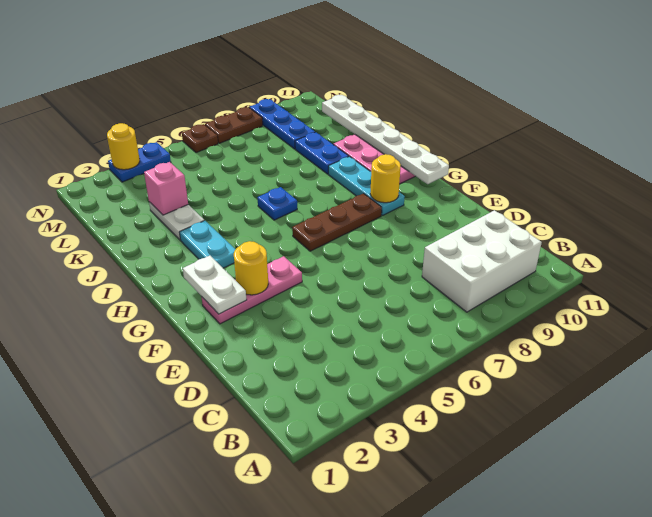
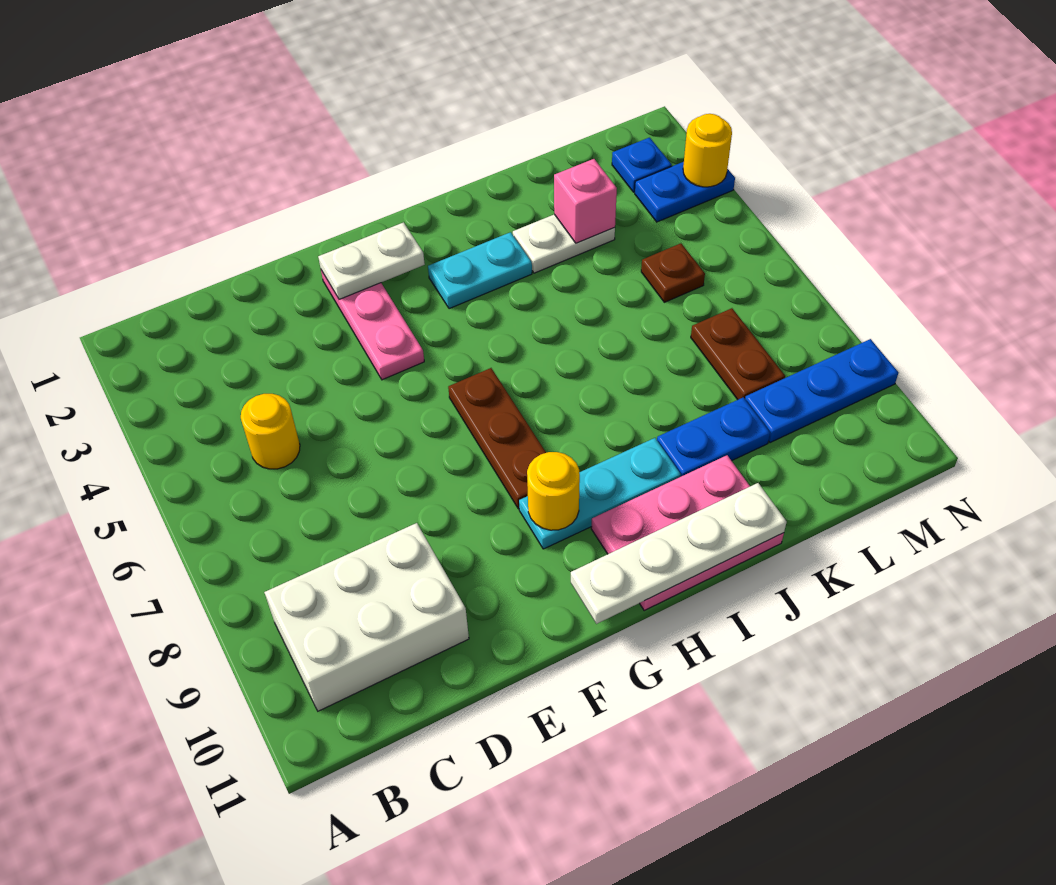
white 2x3 brick [422,210,542,312] -> white 2x3 brick turned to [264,523,469,711]
yellow 1x1 round brick [234,241,268,295] -> yellow 1x1 round brick moved to [241,394,300,469]
white 1x6 plate [322,95,449,184] -> white 1x4 plate [571,483,787,624]
blue 1x1 plate [257,187,297,220] -> blue 1x1 plate moved to [612,138,672,192]
blue 1x2 plate [108,142,171,182] -> blue 1x2 plate turned to [635,162,735,222]
brown 1x1 plate [182,124,218,153] -> brown 1x1 plate moved to [641,243,705,302]
brown 1x2 plate [205,107,263,143] -> brown 1x2 plate moved to [691,308,785,400]

